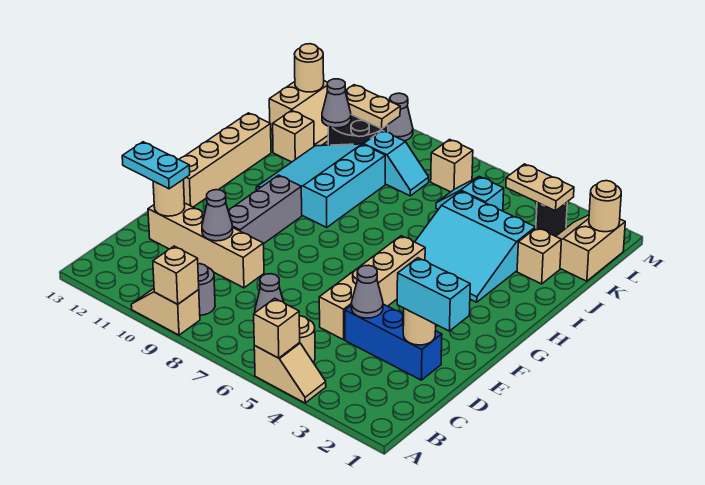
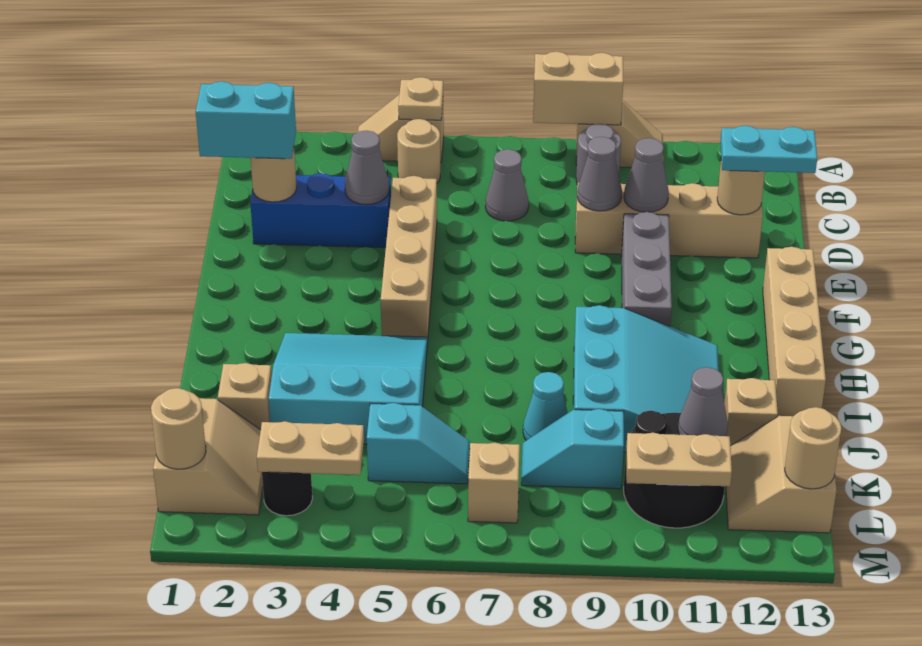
tan 1x1 brick [254,298,300,358] -> tan 1x1 plate [398,77,443,120]
tan 1x1 brick [153,246,199,304] -> tan 1x2 brick [533,52,623,125]
none -> cyan 1x1 cone [523,372,568,440]
grey 1x1 cone [388,93,413,141] -> grey 1x1 cone moved to [577,137,622,211]

